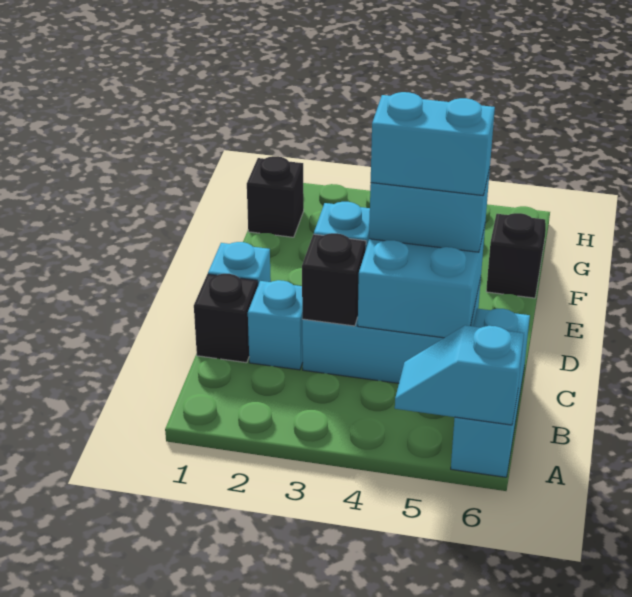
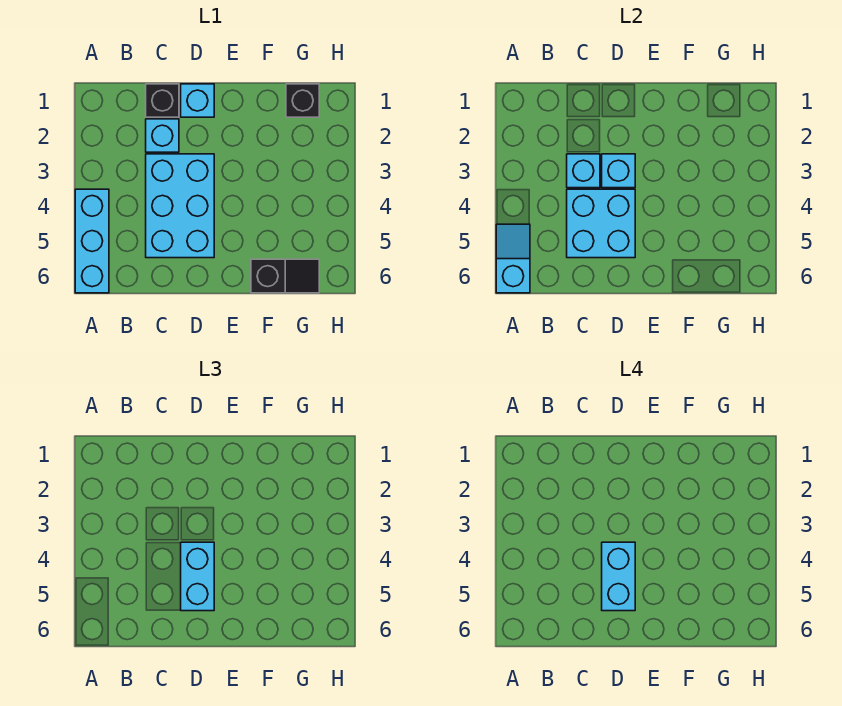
cyan 1x3 brick [451,309,530,477] -> cyan 1x3 brick turned to [75,189,109,293]
black 1x1 brick [302,233,366,326] -> cyan 1x1 brick [567,154,600,188]

